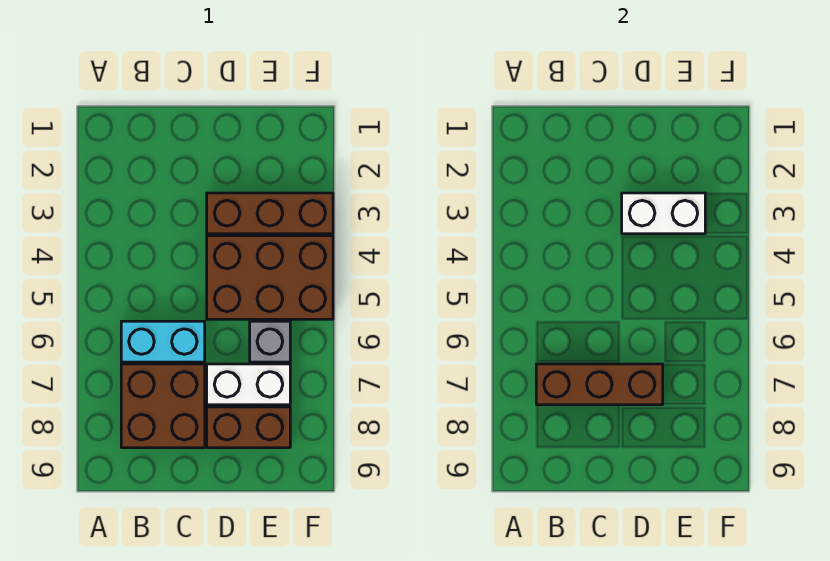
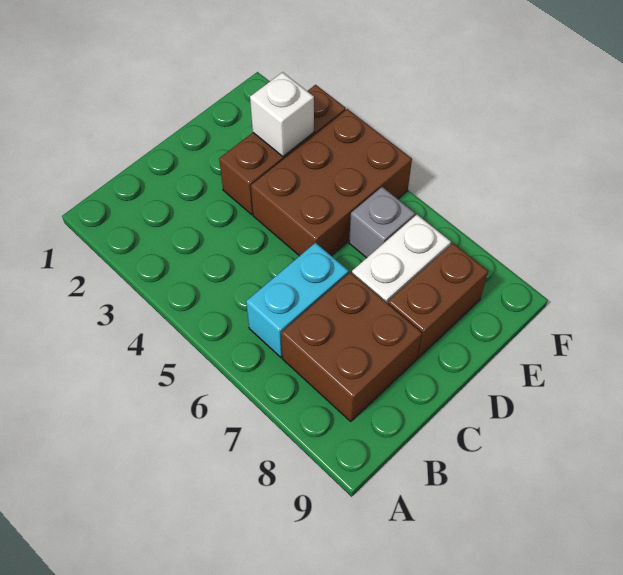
brown 1x3 brick [536,364,663,405] -> none
white 1x2 brick [622,193,705,234] -> white 1x1 brick [250,72,314,157]

